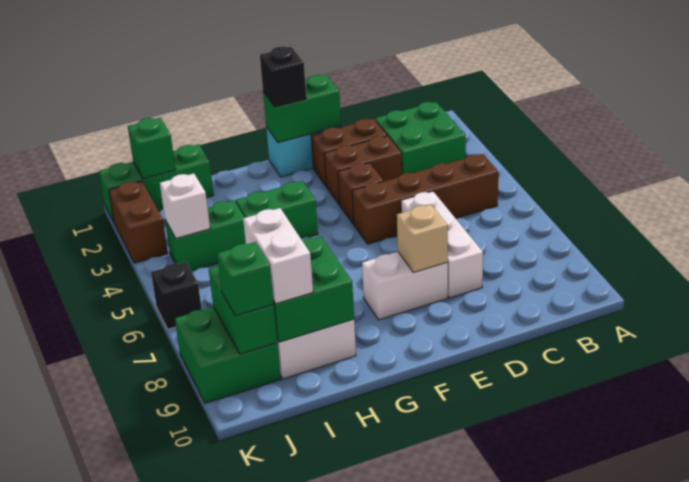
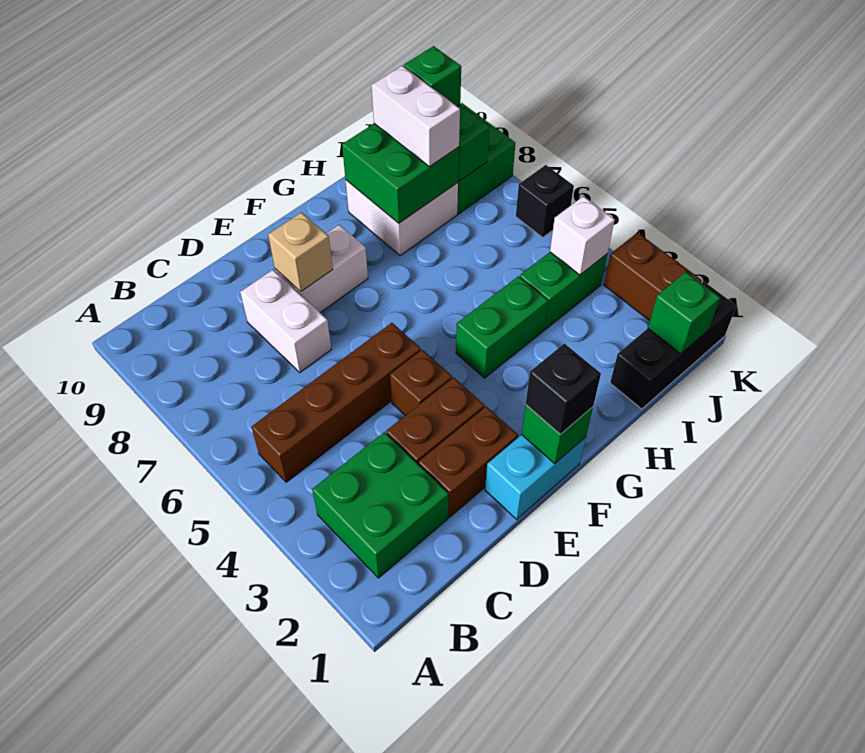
white 1x3 brick [401,191,483,298] -> white 1x2 brick [240,270,331,372]
green 1x2 brick [263,75,341,143] -> green 1x1 brick [522,405,593,464]
green 1x3 brick [99,144,214,222] -> black 1x3 brick [610,281,736,409]

